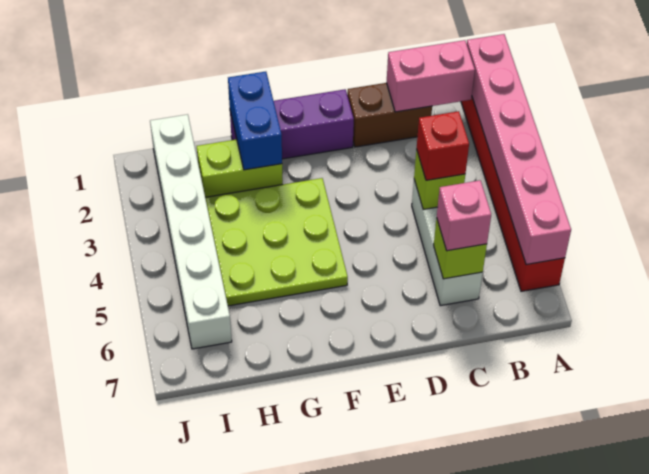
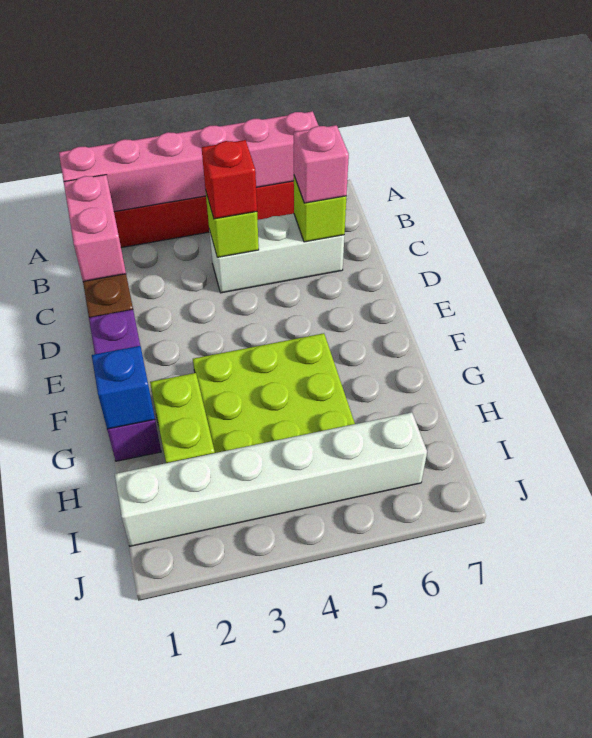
blue 1x2 brick [228,72,282,170] -> blue 1x1 brick [92,346,155,429]

